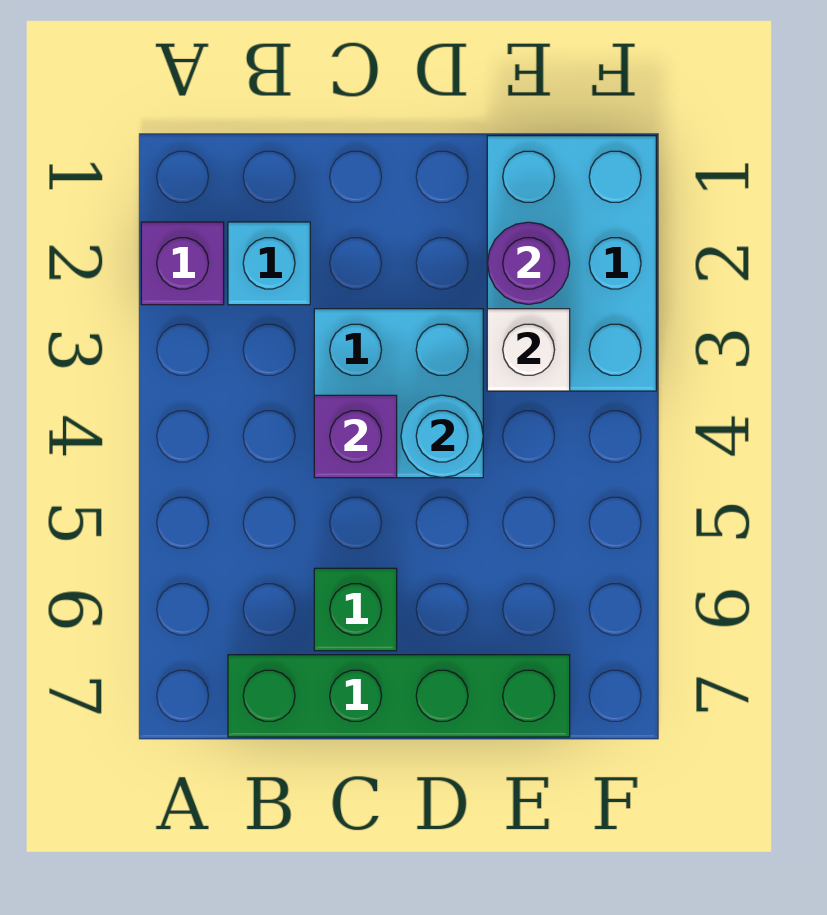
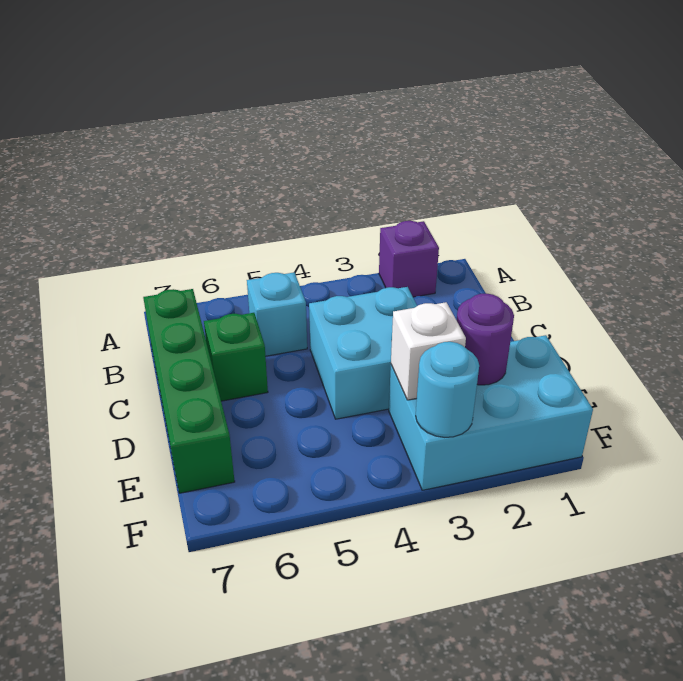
cyan 1x1 brick [228,222,310,305] -> cyan 1x1 brick moved to [247,273,307,356]
purple 1x1 brick [314,395,397,478] -> none
cyan 1x1 round brick [401,395,483,478] -> cyan 1x1 round brick moved to [416,342,479,437]

